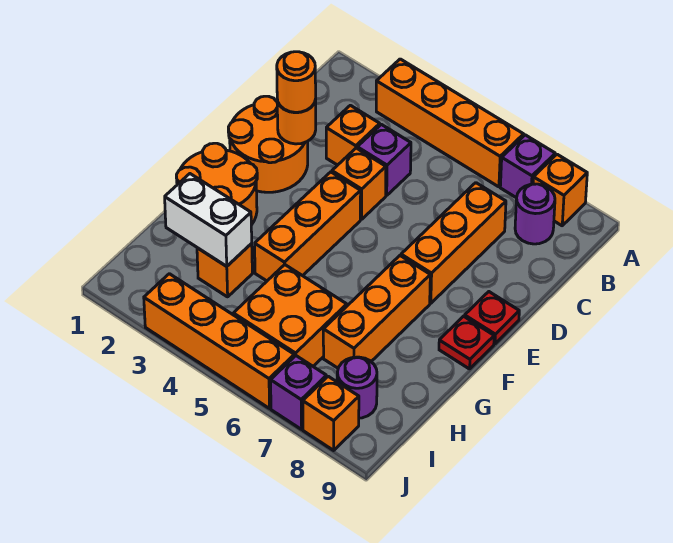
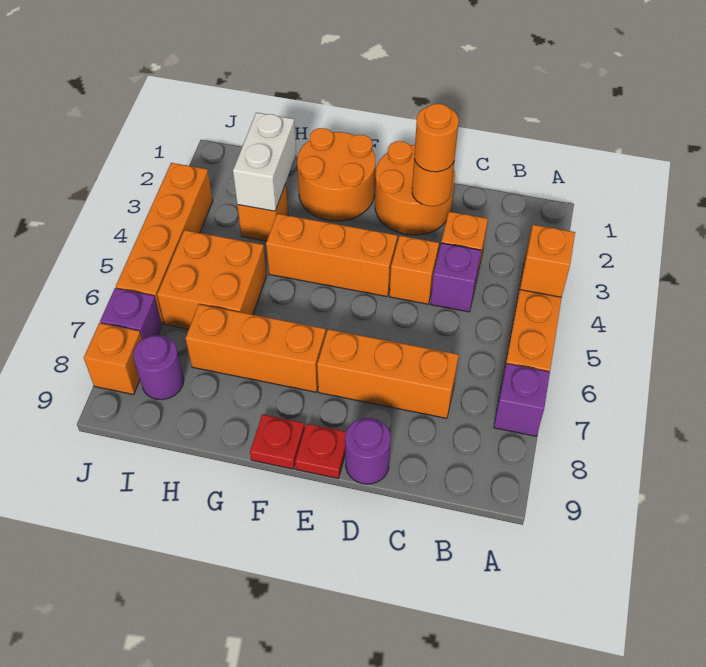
orange 1x1 brick [533,154,587,226] -> orange 1x1 brick moved to [520,225,575,297]
purple 1x1 round brick [515,184,555,244] -> purple 1x1 round brick moved to [345,418,391,484]

